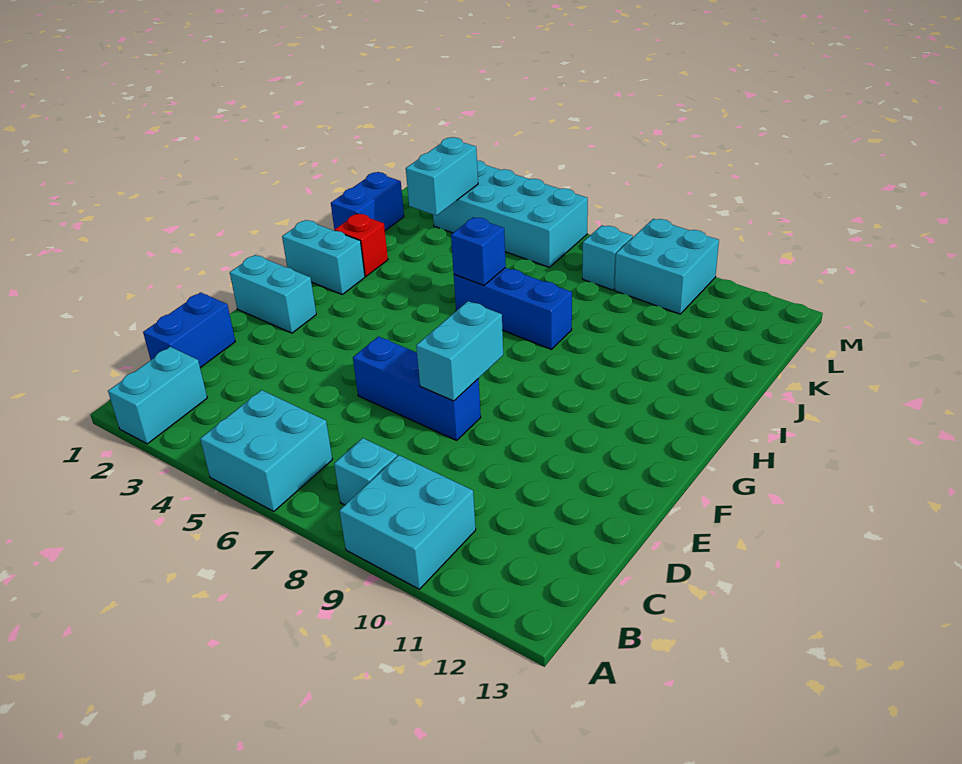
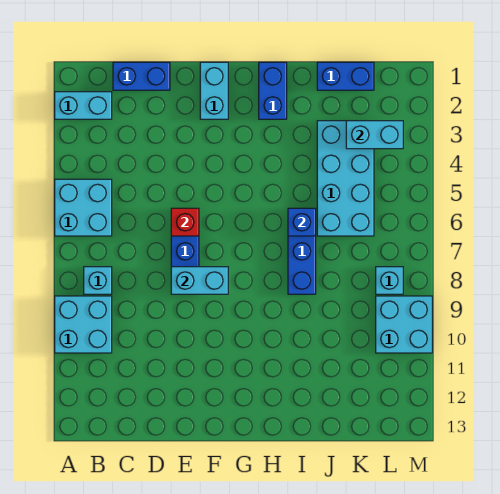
cyan 1x2 brick [282,220,365,294] -> blue 1x2 brick [259,62,287,119]
red 1x1 brick [334,214,388,276] -> red 1x1 brick moved to [171,208,199,236]
cyan 2x4 brick [433,160,588,267] -> cyan 2x4 brick moved to [317,121,374,236]

